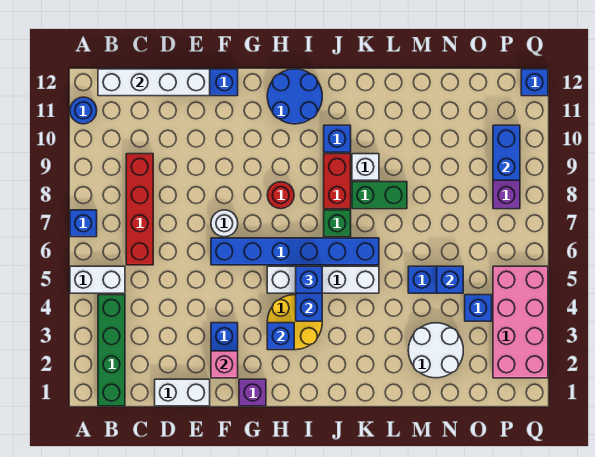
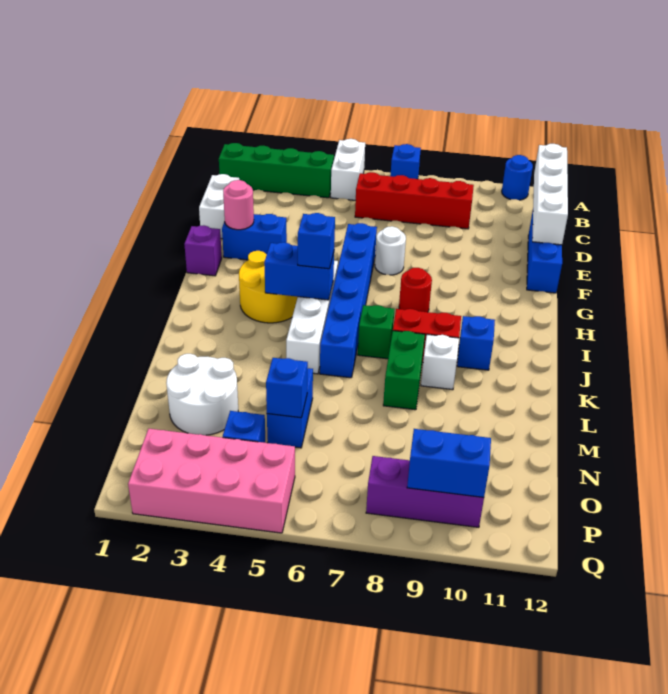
pink 1x1 brick [211,351,238,378] -> pink 1x1 round brick [223,180,254,230]
blue 1x1 brick [267,323,294,350] -> none
blue 2x2 round brick [267,69,322,124] -> none
blue 1x1 brick [521,69,548,96] -> none

